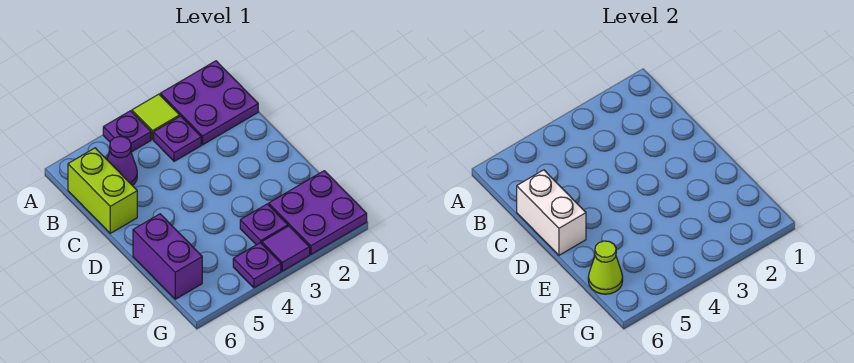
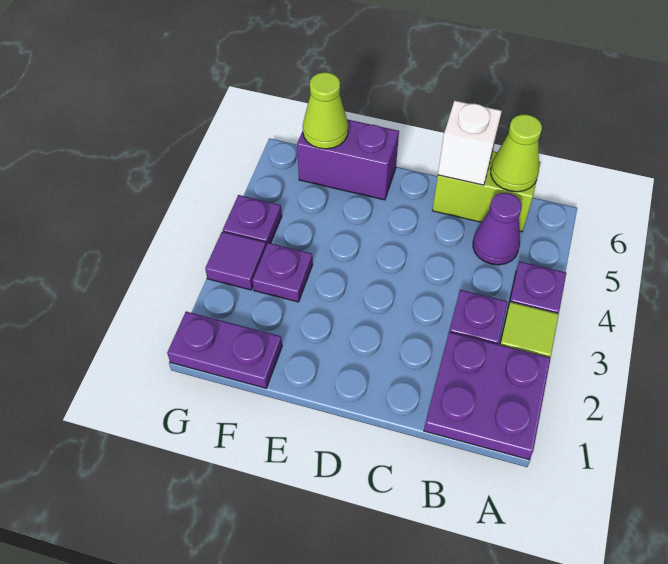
none -> lime 1x1 cone [491,114,542,192]
white 1x2 brick [517,170,586,255] -> white 1x1 brick [438,101,502,185]
purple 2x2 plate [269,171,367,254] -> purple 1x2 plate [167,312,282,388]

